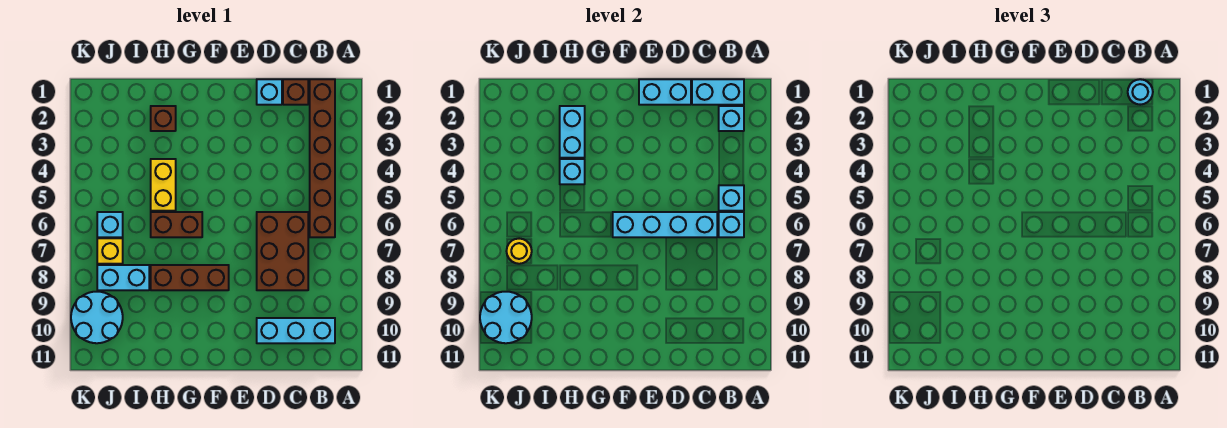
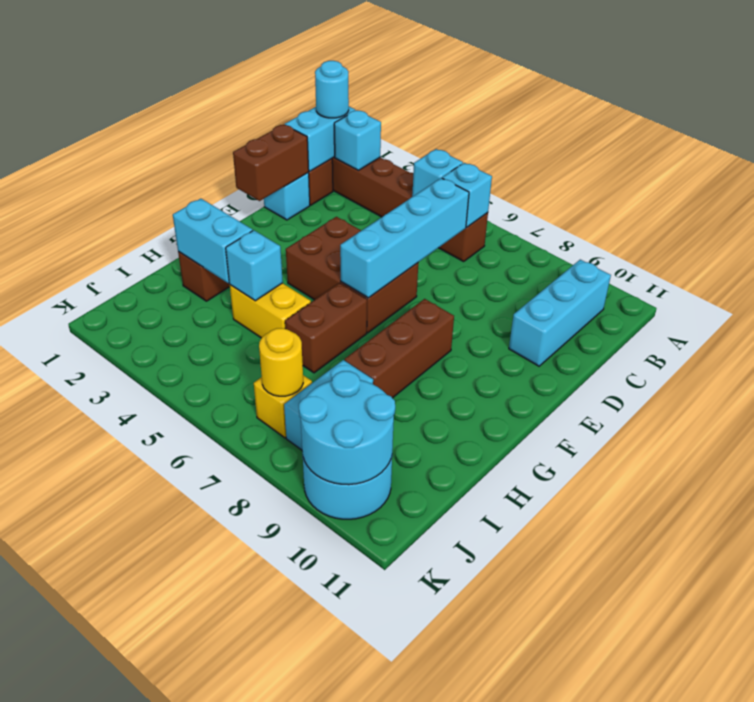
brown 2x3 brick [257,212,308,290] -> brown 2x3 brick moved to [286,217,418,333]
cyan 1x2 brick [639,79,691,105] -> brown 1x2 brick [233,125,309,201]
cyan 1x1 brick [97,212,123,237] -> none

